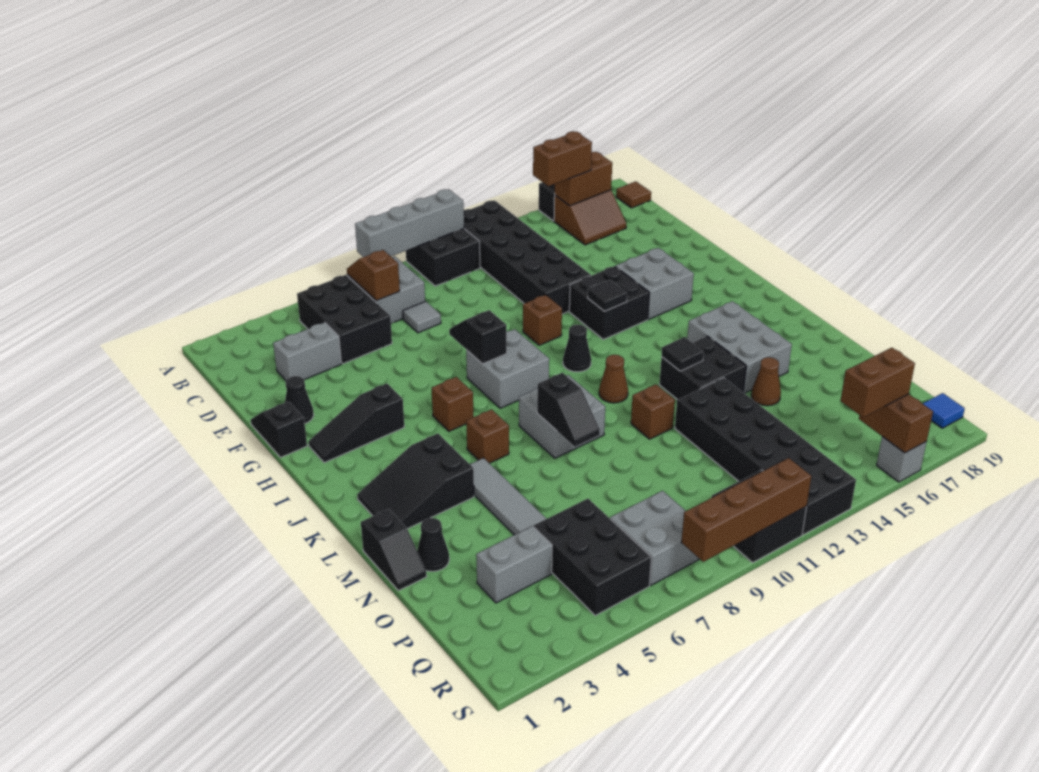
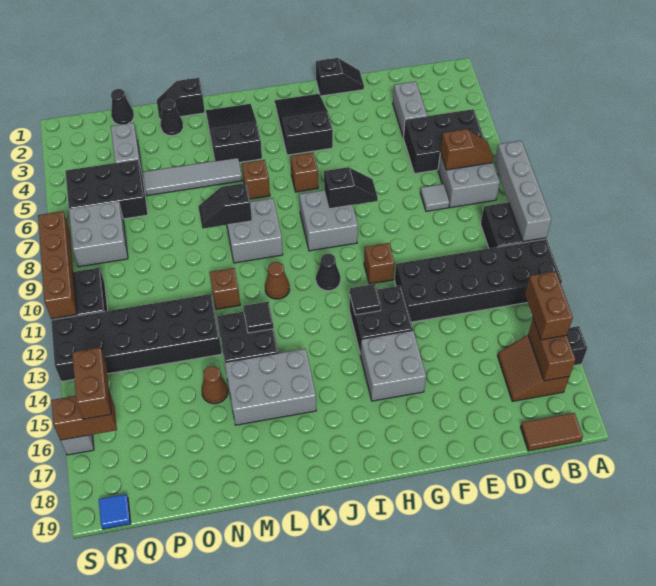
brown 1x1 tile [616,181,651,208] -> brown 1x2 tile [521,413,583,451]
black 1x1 cone [285,376,314,423] -> black 1x1 cone moved to [111,89,134,125]
black 1x3 slope [309,384,404,463] -> black 2x3 slope [275,94,333,155]

